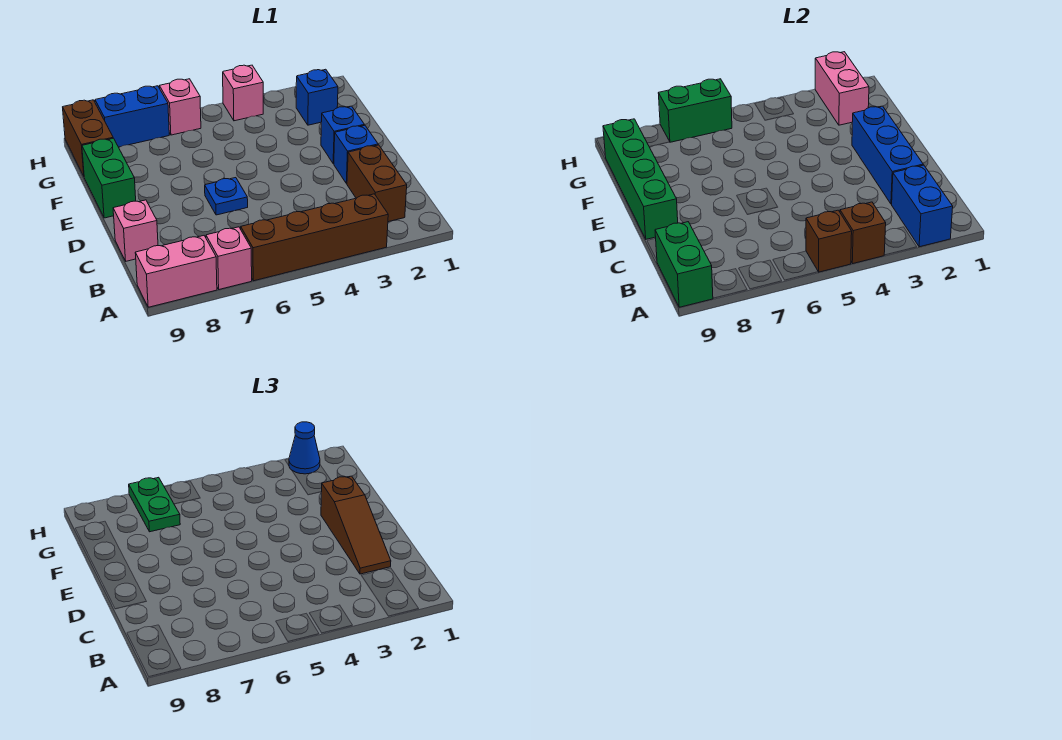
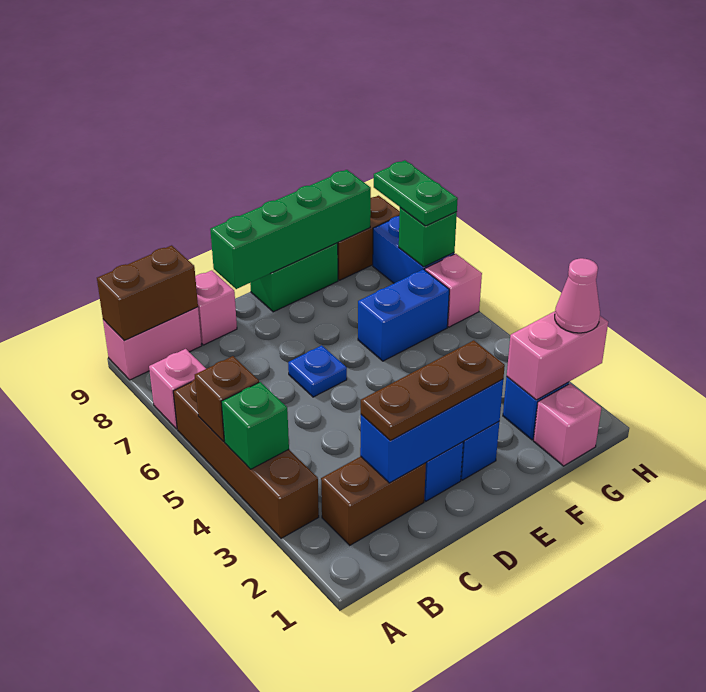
blue 1x2 brick [892,165,953,247] -> blue 1x2 brick moved to [358,269,449,361]
brown 1x1 brick [840,202,886,264] -> green 1x1 brick [221,382,289,469]
pink 1x2 brick [135,236,217,307] -> pink 1x2 brick turned to [103,307,202,380]
green 1x2 brick [655,222,713,307] -> brown 1x2 brick [97,245,198,341]
brown 1x3 slope [321,476,391,574] -> brown 1x3 plate [361,340,505,441]
green 1x2 plate [129,477,180,532] -> green 1x2 plate turned to [374,160,458,226]
blue 1x1 cone [289,422,320,474] -> pink 1x1 cone [555,258,600,333]
pink 1x1 brick [223,65,263,121] -> pink 1x1 brick moved to [533,384,601,466]
green 1x2 brick [658,79,732,142] -> green 1x1 brick [399,208,457,267]

